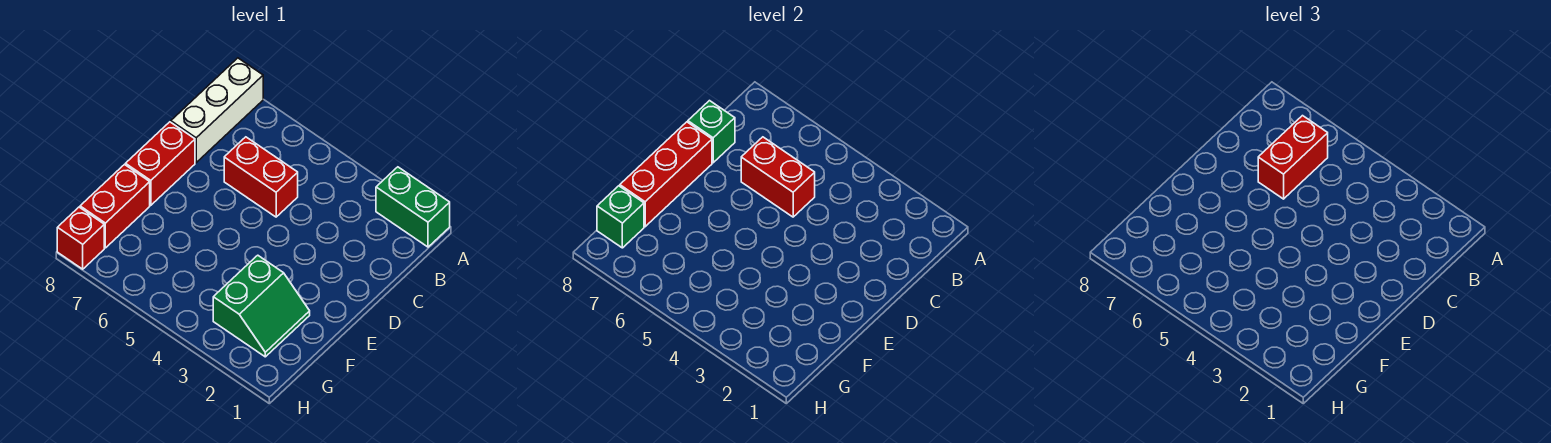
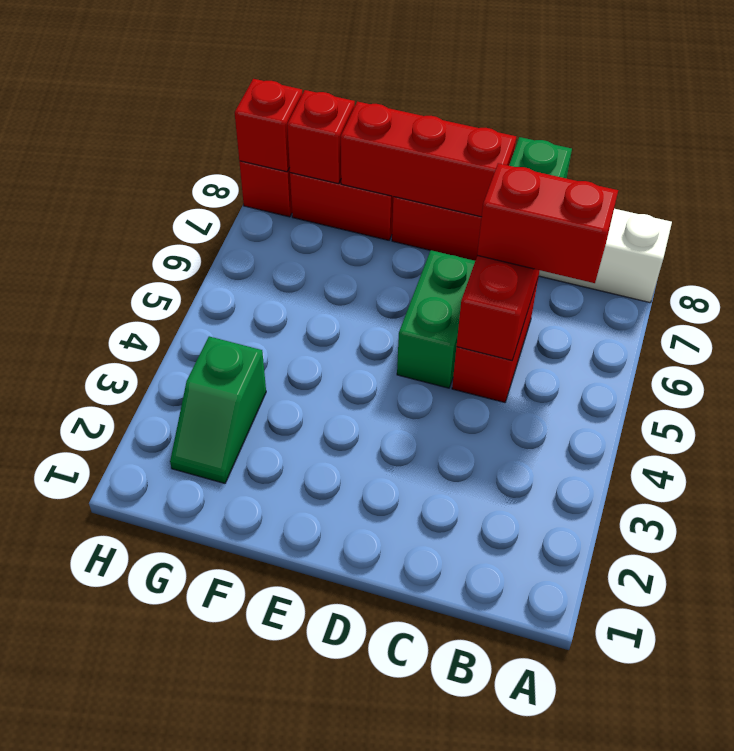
green 1x2 brick [376,167,450,247] -> green 1x2 brick moved to [397,250,475,388]
green 2x2 slope [213,255,310,357] -> green 1x2 slope [170,336,266,483]
green 1x1 brick [597,186,644,248] -> red 1x1 brick [287,90,355,184]
none -> red 1x1 brick [235,79,302,172]

